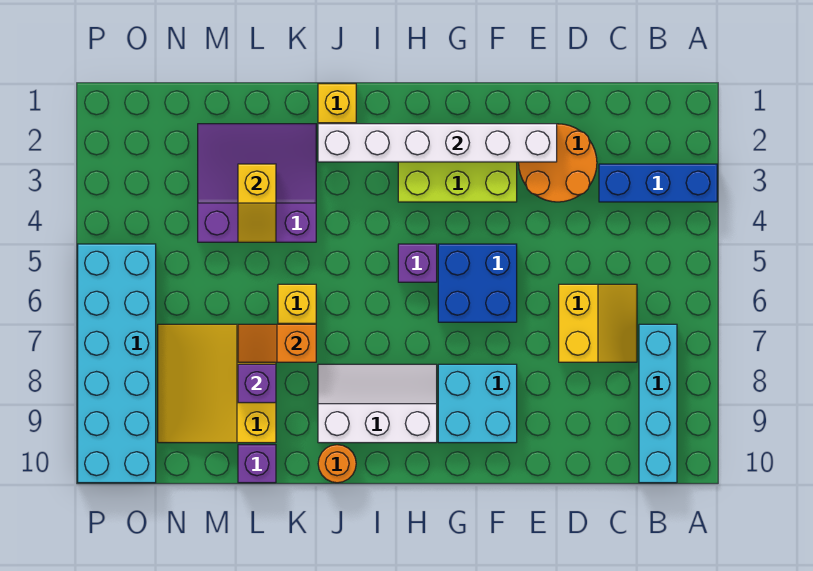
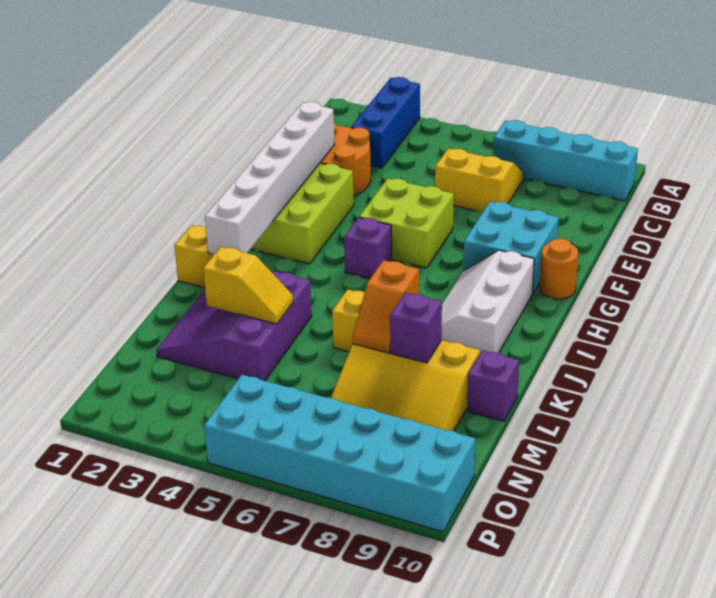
blue 2x2 brick [438,244,517,322] -> lime 2x2 brick [359,179,454,268]
orange 1x1 round brick [318,445,356,483] -> orange 1x1 round brick moved to [540,239,578,299]

